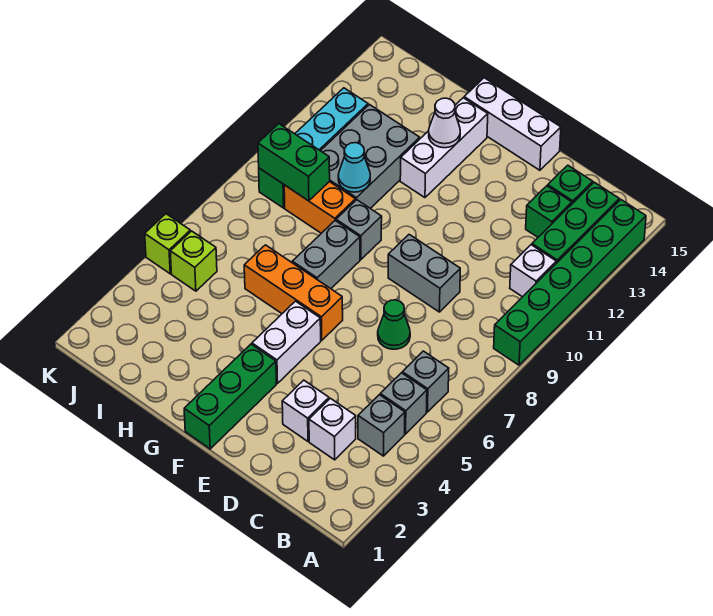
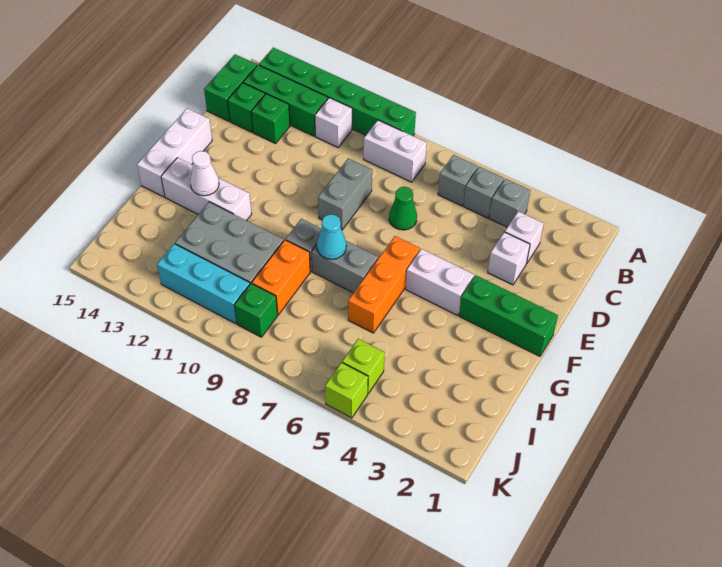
none -> white 1x2 brick [364,120,427,182]
cyan 1x1 cone [338,143,370,192] -> cyan 1x1 cone moved to [317,214,346,259]
green 1x2 brick [258,124,330,201] -> green 1x2 brick moved to [204,54,257,121]

